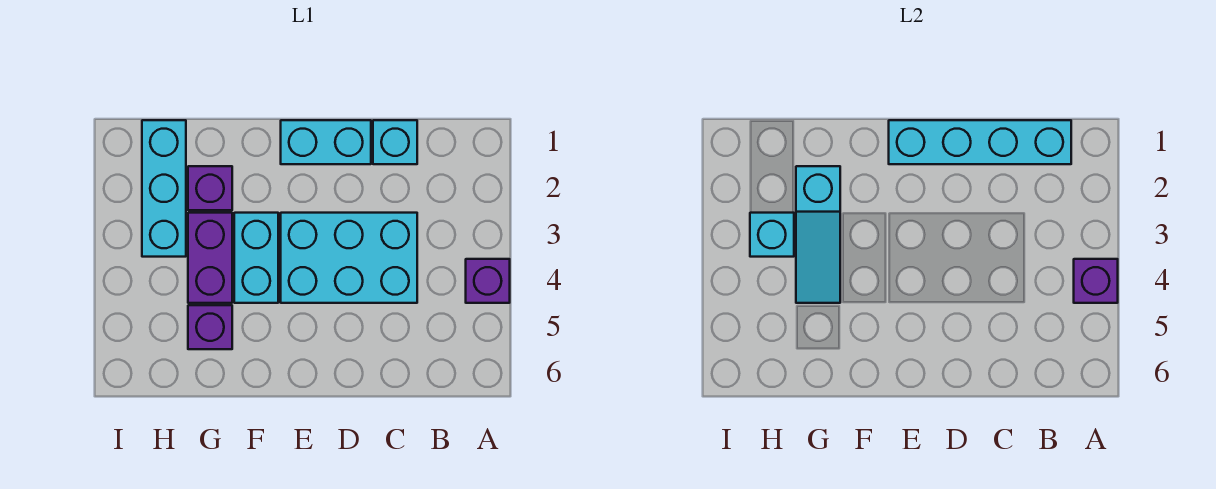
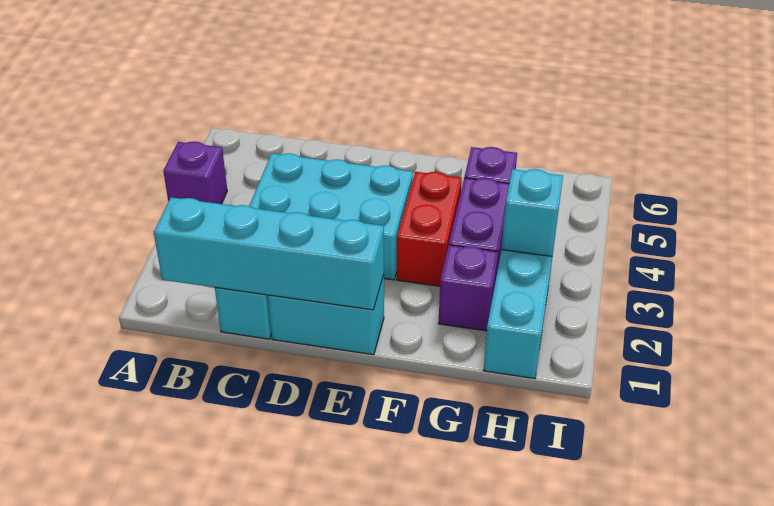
purple 1x1 brick [1074,259,1118,303] -> none
cyan 1x2 brick [234,213,278,303] -> red 1x2 brick [397,172,462,286]
cyan 1x3 slope [796,166,840,303] -> none

